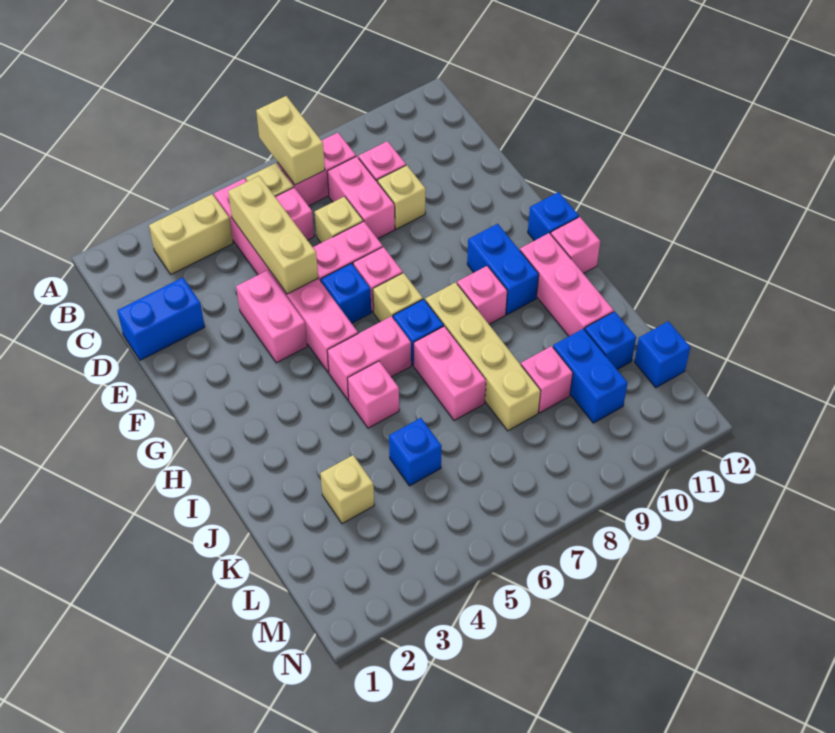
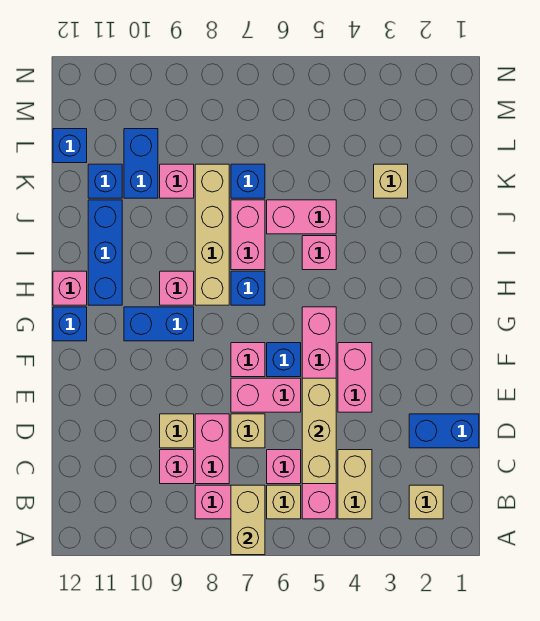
tan 1x2 brick [149,194,233,274] -> tan 1x2 brick turned to [338,450,372,519]
tan 1x1 brick [373,273,423,322] -> tan 1x1 brick moved to [409,485,443,519]
blue 1x2 brick [467,224,539,315] -> blue 1x2 brick turned to [124,307,194,341]
pink 1x2 brick [327,316,411,400] -> pink 1x2 brick moved to [267,200,336,234]
pink 1x3 brick [520,233,614,336] -> blue 1x3 brick [88,200,122,305]
blue 1x1 brick [389,418,442,486] -> blue 1x1 brick moved to [231,164,265,198]

